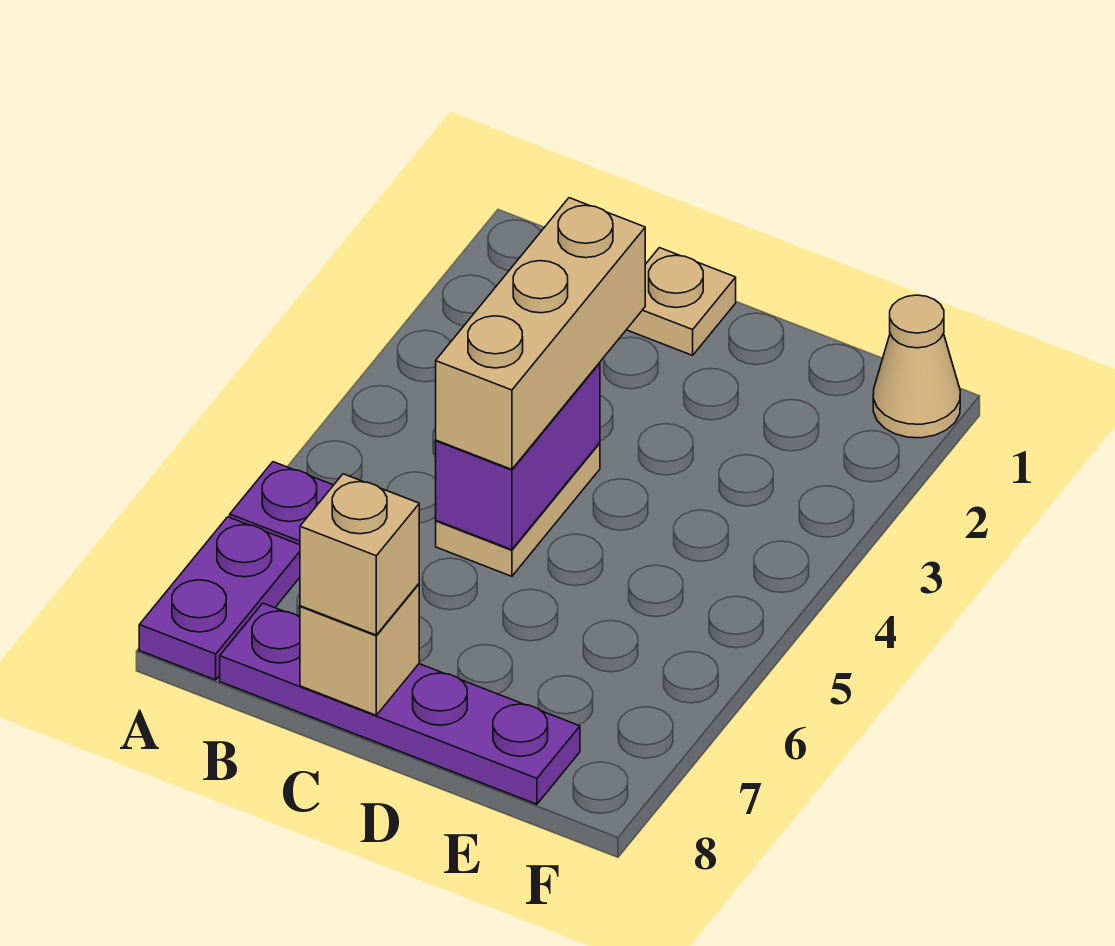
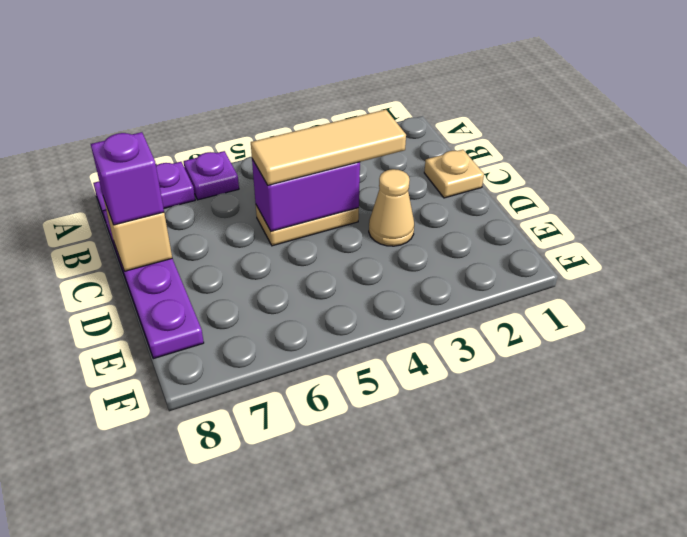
tan 1x3 brick [436,198,645,469] -> tan 1x3 tile [251,110,406,185]
tan 1x1 brick [300,474,419,635] -> purple 1x1 brick [91,132,164,225]
tan 1x1 cone [873,295,960,438] -> tan 1x1 cone moved to [369,169,414,246]

